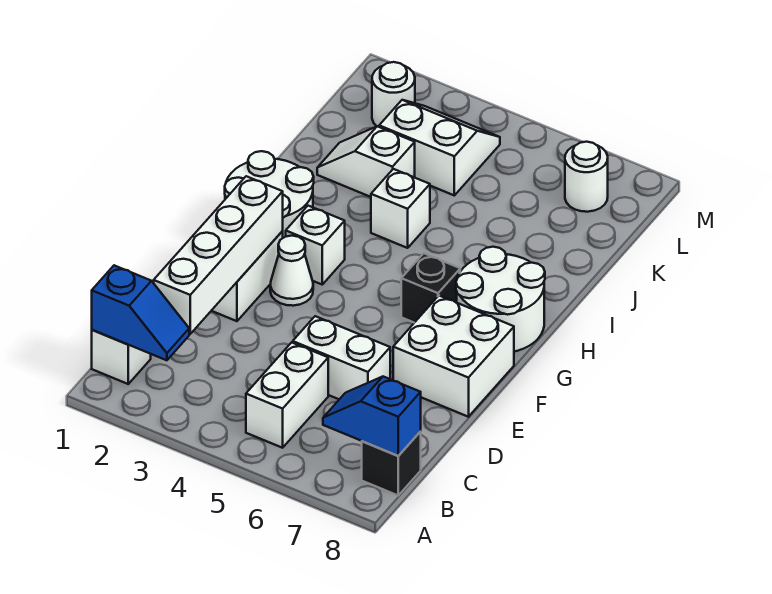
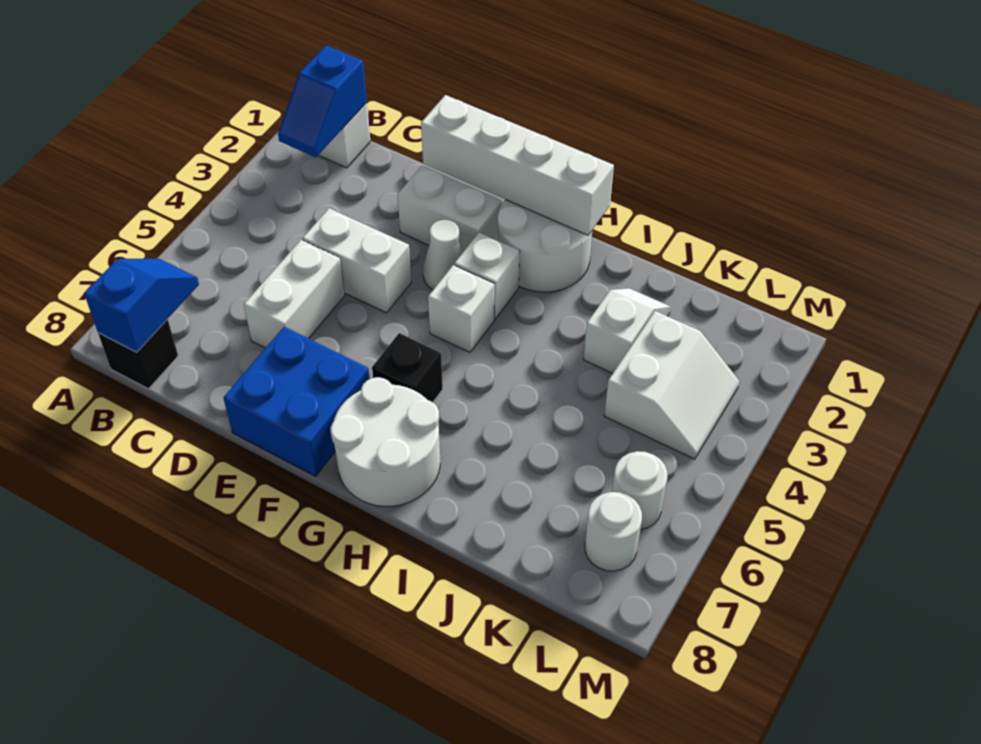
white 1x2 brick [246,342,328,448] -> white 1x2 brick moved to [302,208,411,313]
white 1x4 brick [154,176,283,334] -> white 1x4 brick moved to [421,95,614,235]
white 2x2 brick [393,296,514,417] -> blue 2x2 brick [223,327,370,476]
white 1x1 brick [371,169,430,248] -> white 1x1 brick moved to [428,265,494,352]
white 1x1 round brick [372,62,415,127] -> white 1x1 round brick moved to [612,451,667,530]

